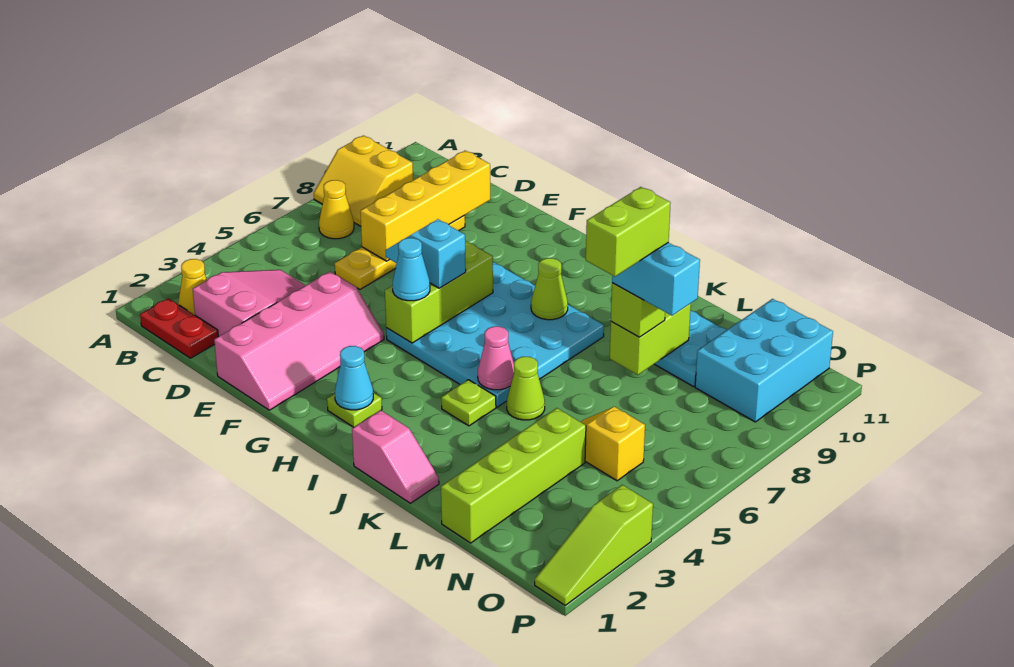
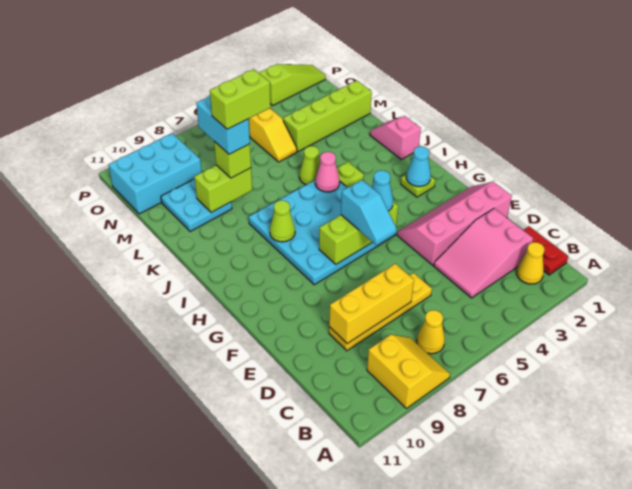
yellow 1x4 brick [360,151,490,261] -> yellow 1x3 brick [329,264,414,344]

